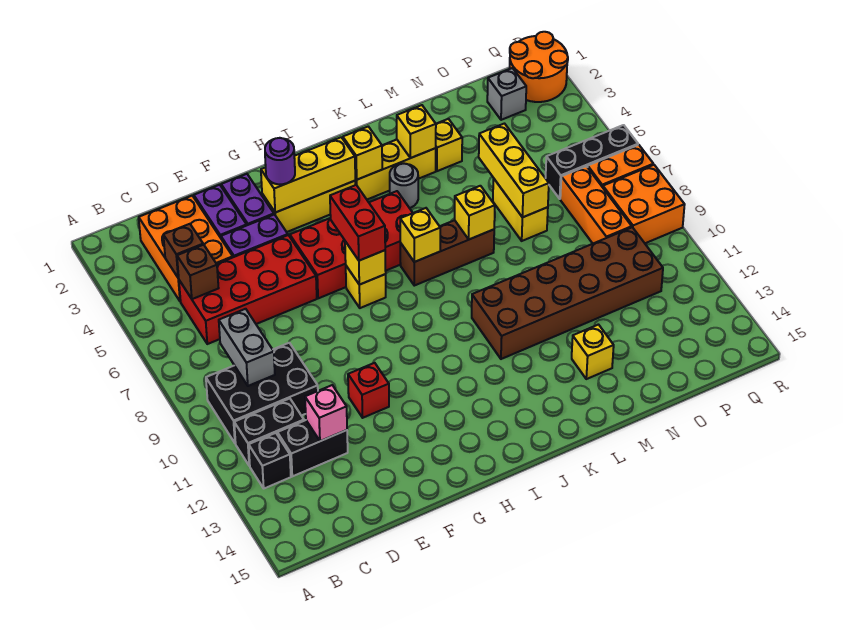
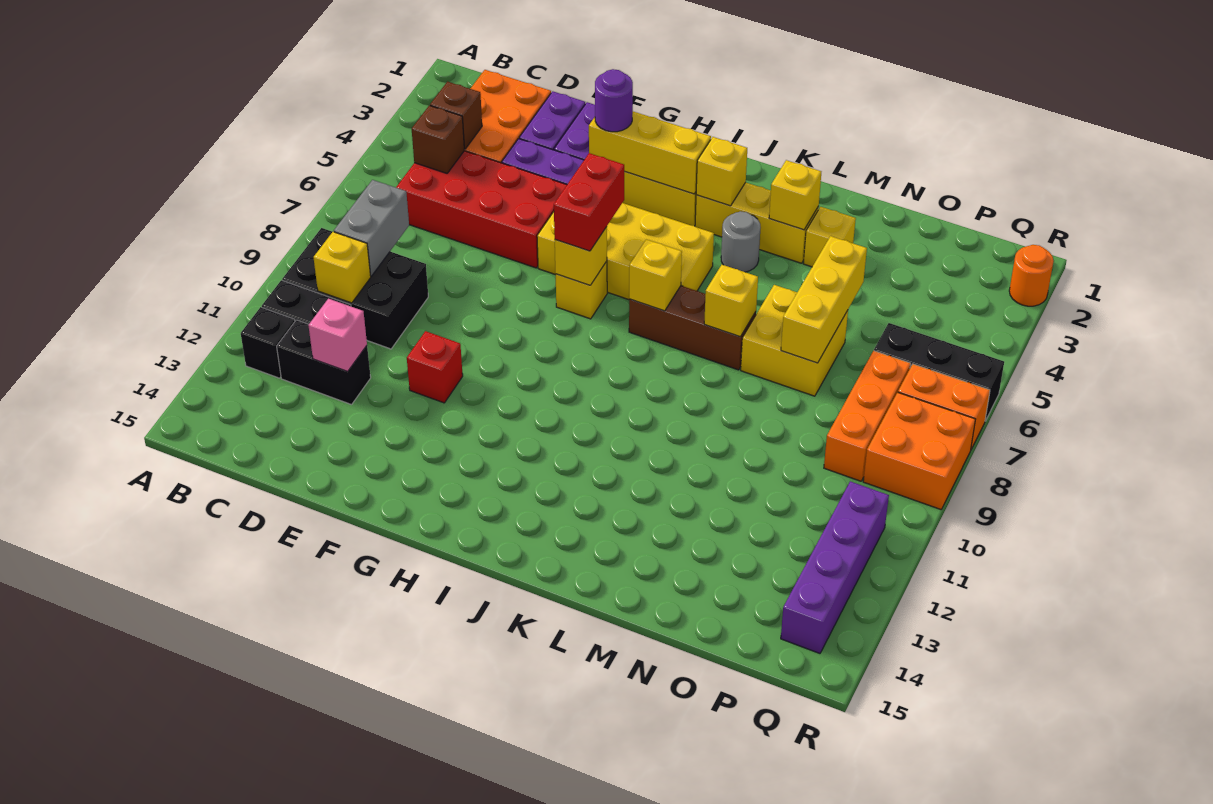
red 2x4 brick [290,191,413,298] -> yellow 2x4 brick [537,203,714,300]
brown 2x6 brick [472,227,663,359] -> none
yellow 1x1 brick [572,325,614,379] -> yellow 1x1 brick moved to [313,232,371,303]
yellow 1x2 brick [493,178,548,241] -> yellow 2x2 brick [741,285,848,396]
grey 1x1 brick [487,68,526,120] -> none
orange 2x2 round brick [510,32,568,102] -> orange 1x1 round brick [1009,245,1054,306]
none -> purple 1x4 brick [781,481,889,653]

